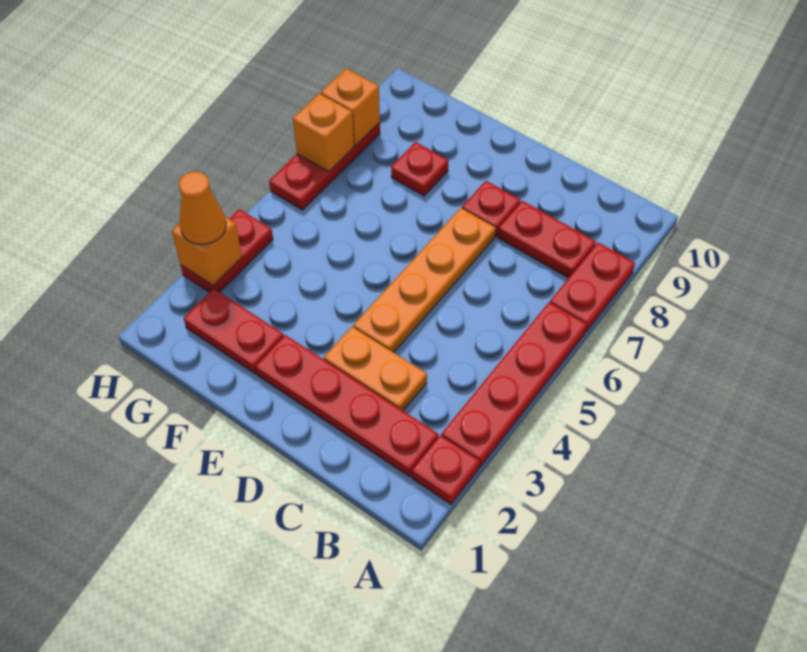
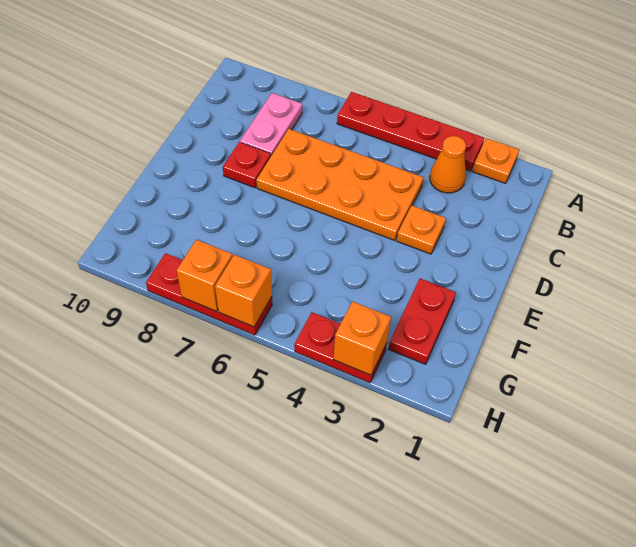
red 1x1 plate [412,435,480,504] -> orange 1x1 plate [472,138,519,183]
red 1x2 plate [550,243,635,332] -> none
red 1x4 plate [256,335,438,477] -> none
red 1x2 plate [498,201,596,278] -> pink 1x2 plate [240,93,302,156]
orange 1x2 plate [324,327,427,411] -> orange 1x1 plate [397,206,446,254]
orange 1x4 plate [353,208,496,352] -> orange 2x4 plate [256,129,424,240]
red 1x1 plate [391,142,448,196] -> none
orange 1x1 cone [179,172,226,245] -> orange 1x1 cone moved to [430,136,466,193]
orange 1x1 brick [321,68,380,146] -> orange 1x1 brick moved to [215,255,272,327]

